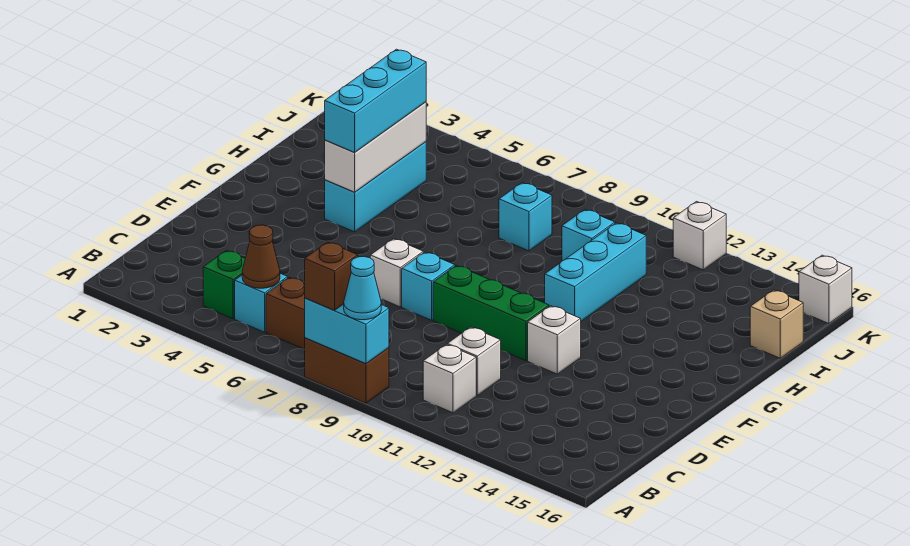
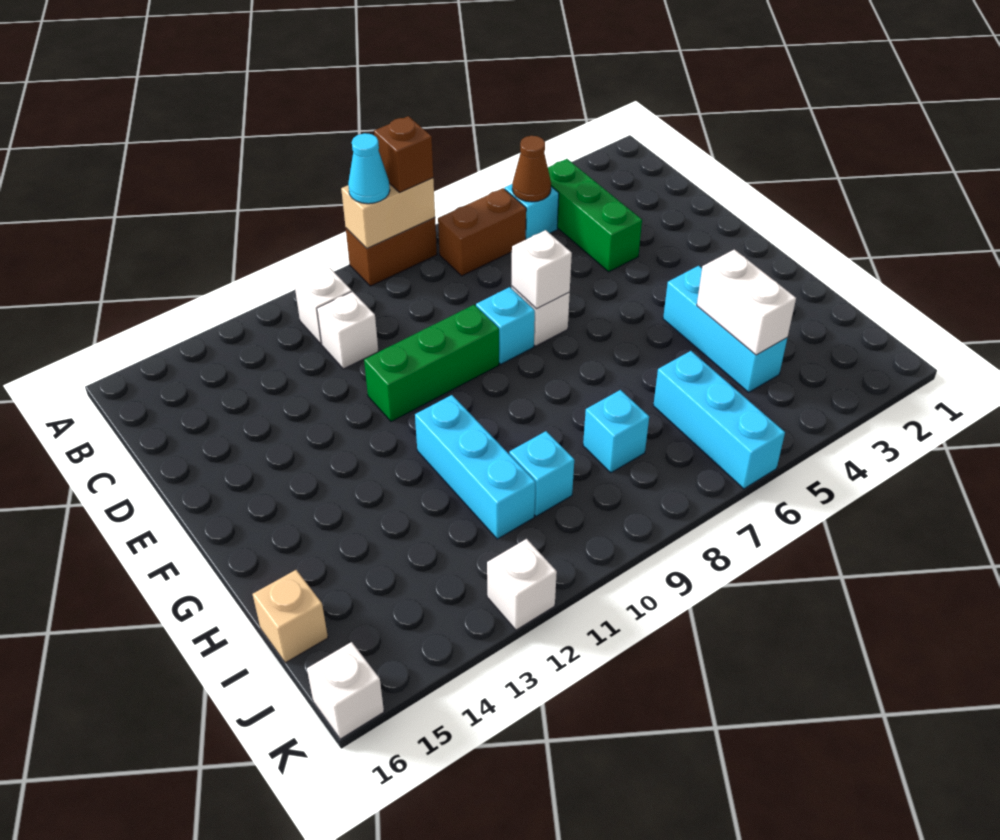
cyan 1x2 brick [305,298,389,364] -> tan 1x2 brick [341,178,435,249]
green 1x1 brick [203,250,245,319] -> green 1x3 brick [548,159,642,272]
white 1x1 brick [528,306,581,374] -> white 1x1 brick moved to [512,230,572,309]
white 1x3 brick [325,102,426,192] -> white 1x2 brick [697,250,796,355]
cyan 1x3 brick [325,49,426,152] -> cyan 1x3 brick moved to [653,351,785,489]

